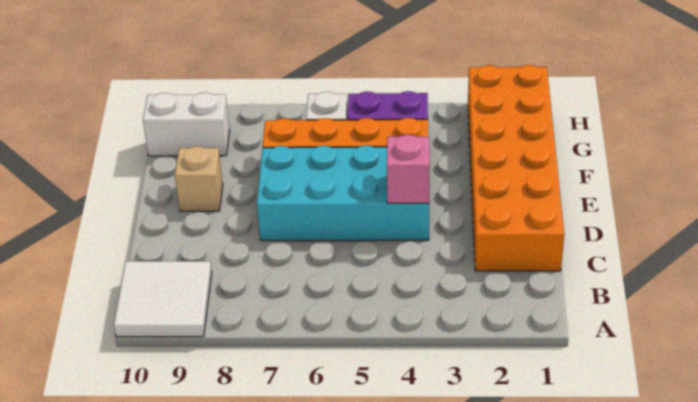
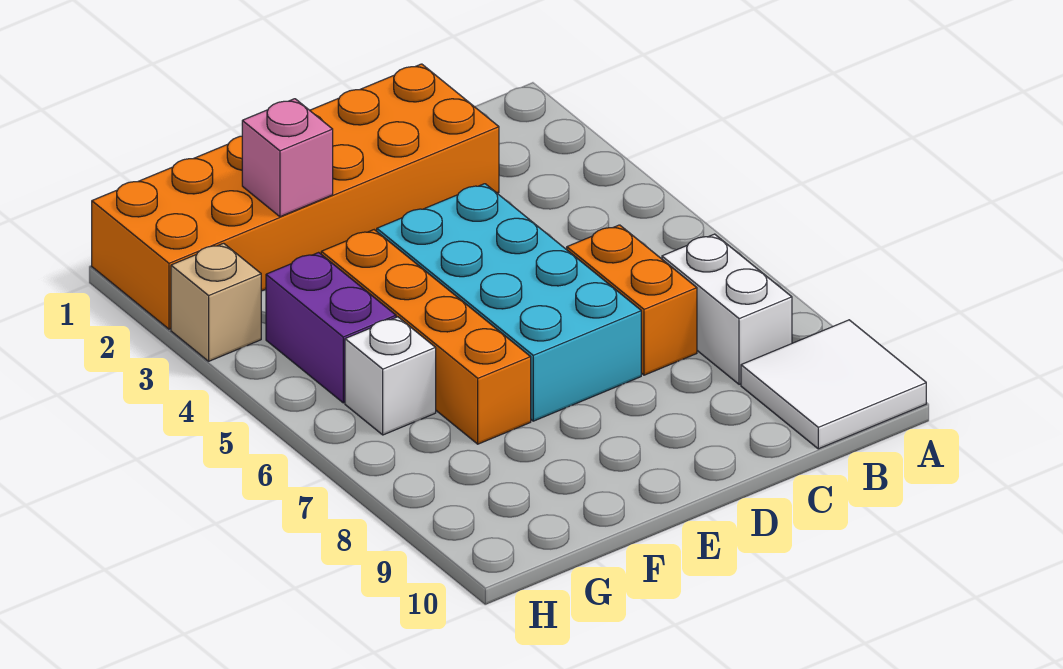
none -> orange 1x2 brick [567,225,697,375]
pink 1x1 brick [387,135,429,203] -> pink 1x1 brick moved to [242,99,333,217]
tan 1x1 brick [175,146,223,211] -> tan 1x1 brick moved to [171,243,261,361]
white 1x2 brick [143,92,230,156] -> white 1x2 brick moved to [662,234,792,384]

